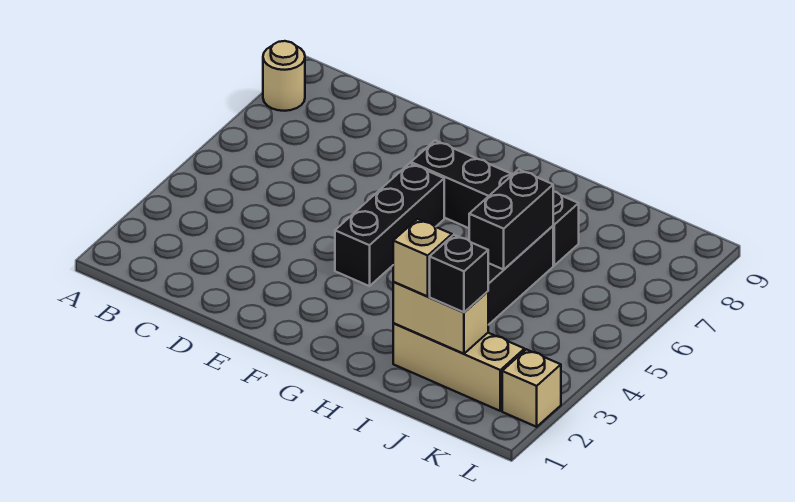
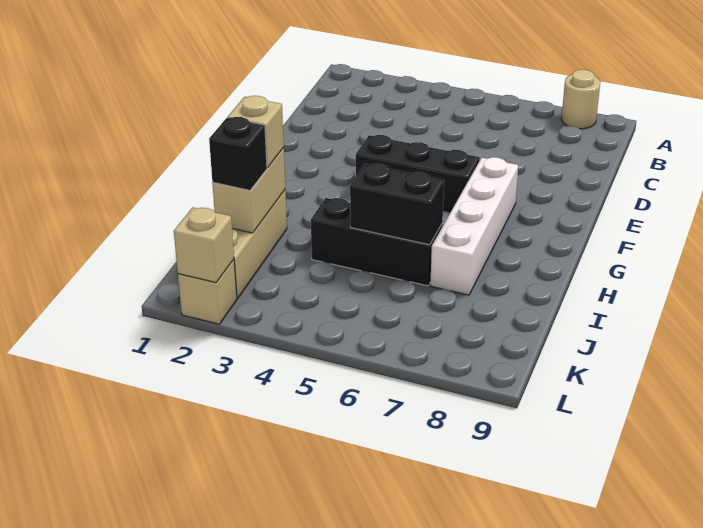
black 1x4 brick [411,141,579,265] -> white 1x4 brick [430,157,518,295]
none -> tan 1x1 brick [174,207,234,283]

